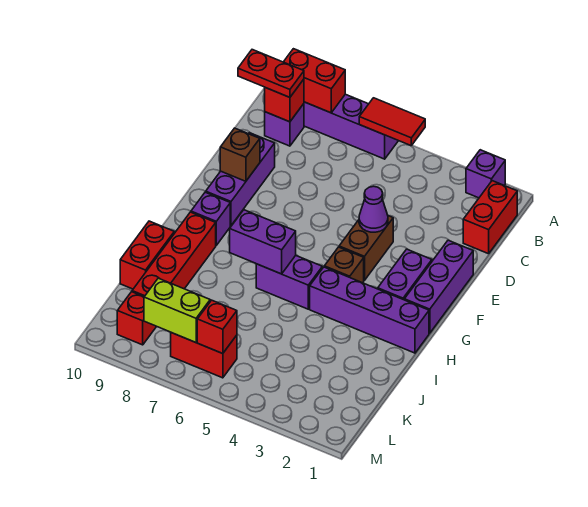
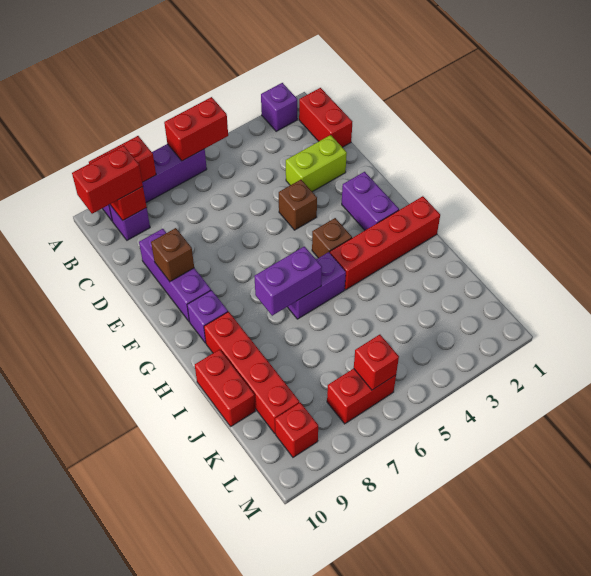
red 1x2 tile [359,98,425,146] -> red 1x2 brick [164,97,228,161]
red 1x2 plate [238,50,304,97] -> red 1x2 brick [72,146,143,214]
purple 1x3 brick [404,240,473,333] -> none
brown 1x2 brick [339,216,393,280] -> brown 1x1 brick [279,180,317,230]
purple 1x1 cone [359,186,388,232] -> none
purple 1x4 brick [310,267,429,353] -> red 1x4 brick [330,196,440,290]
lime 1x2 brick [144,278,210,342] -> lime 1x2 brick moved to [286,135,347,192]

